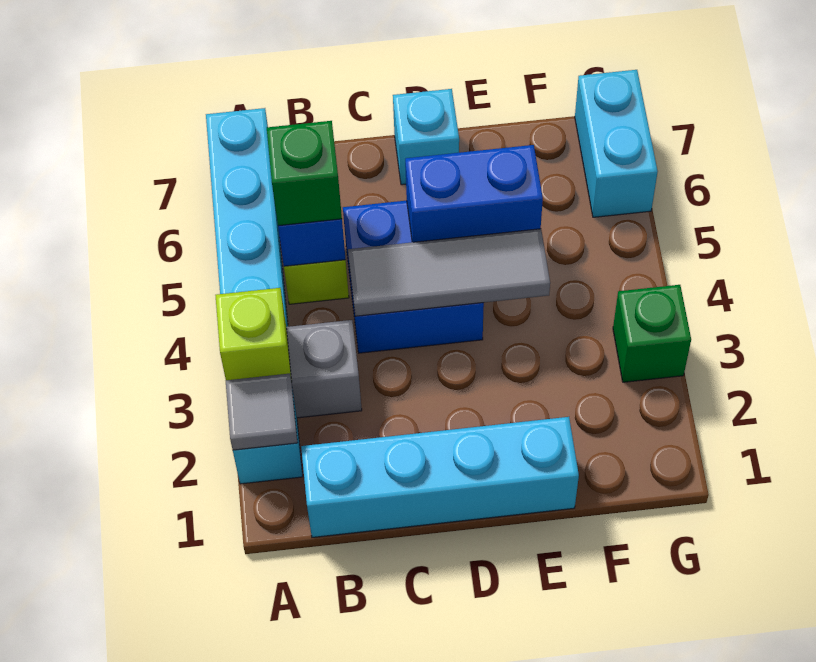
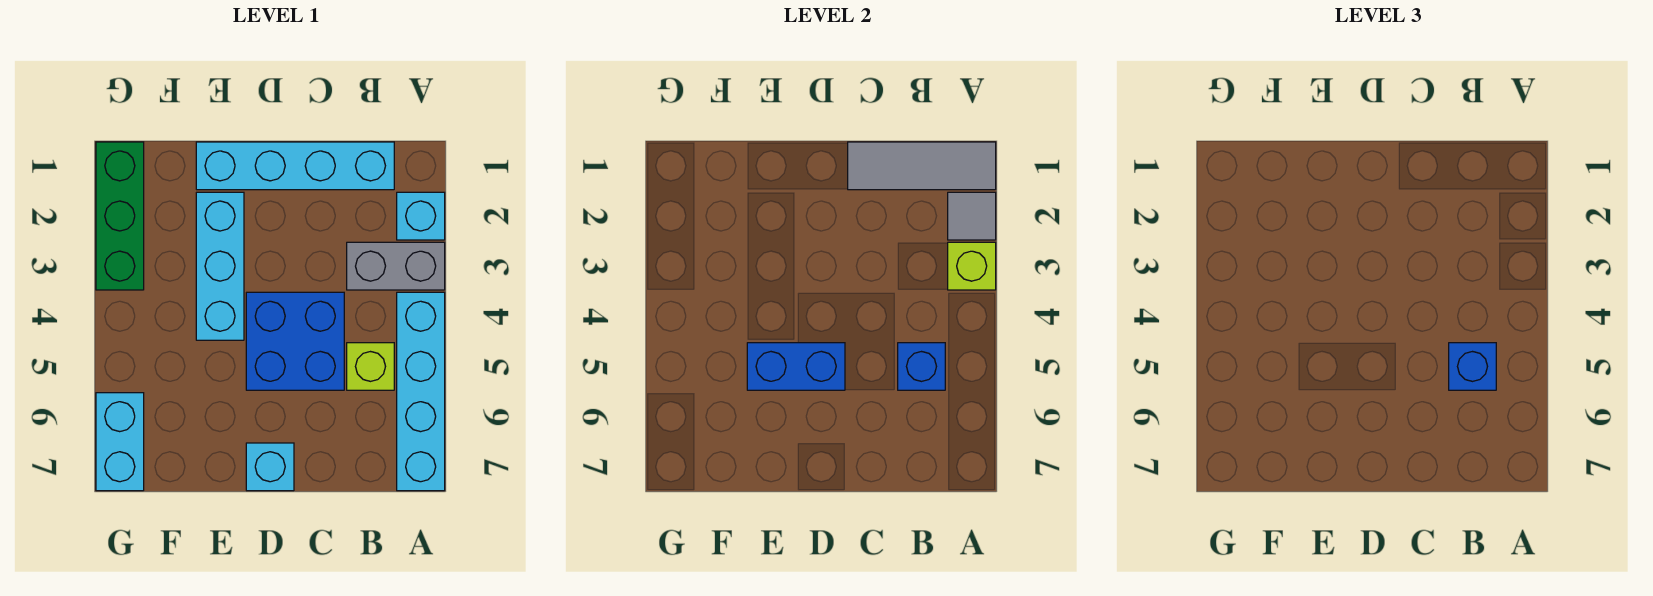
green 1x1 brick [267,121,342,226] -> blue 1x1 brick [1449,343,1496,390]
grey 1x3 tile [348,229,550,316] -> grey 1x3 tile moved to [848,142,996,190]
none -> cyan 1x3 brick [196,192,244,340]
green 1x1 brick [613,285,691,382] -> green 1x3 brick [96,142,144,290]

